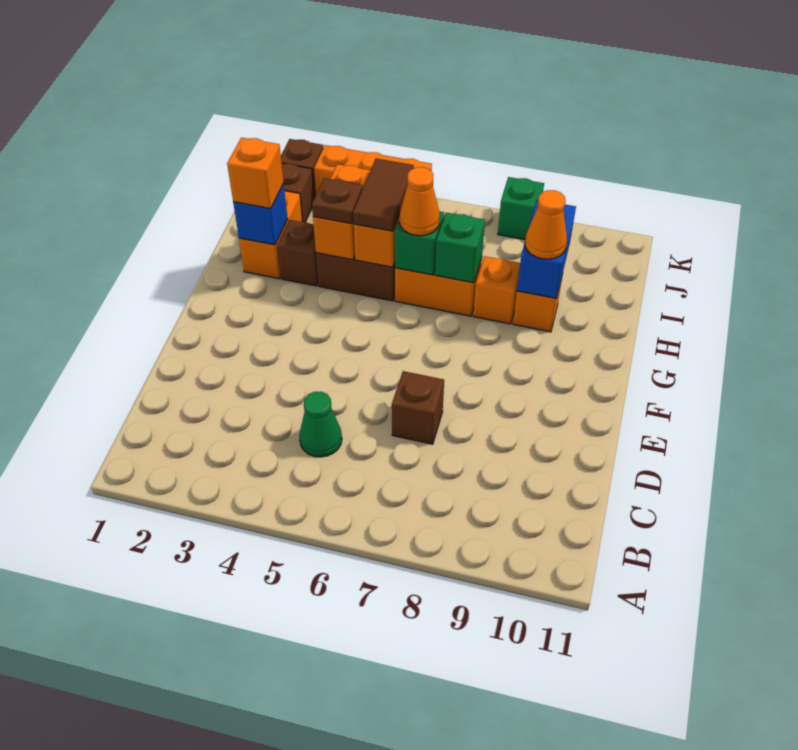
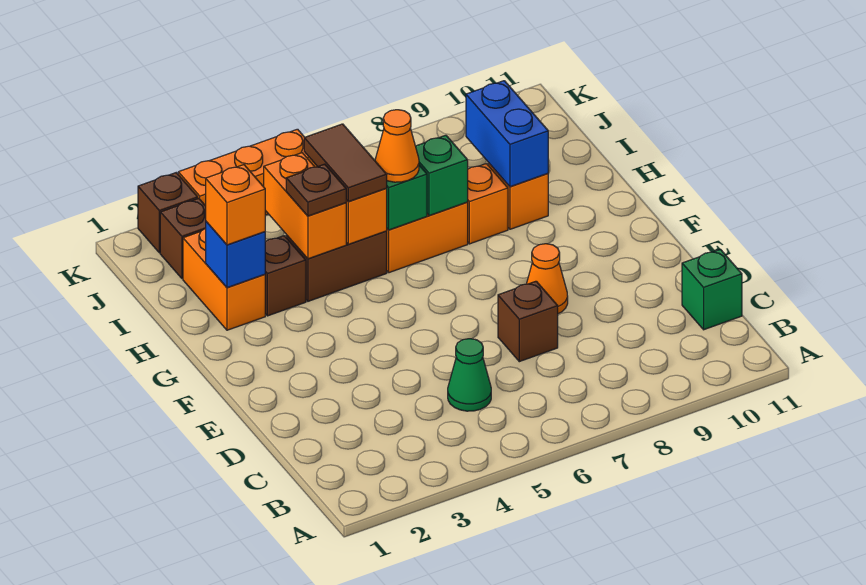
orange 1x1 cone [525,190,567,259] -> orange 1x1 cone moved to [527,244,568,314]
green 1x1 brick [498,177,544,240] -> green 1x1 brick moved to [682,249,742,330]

